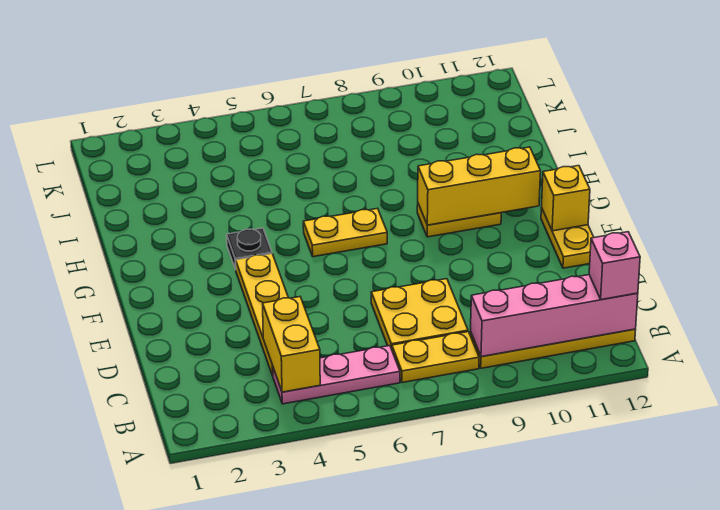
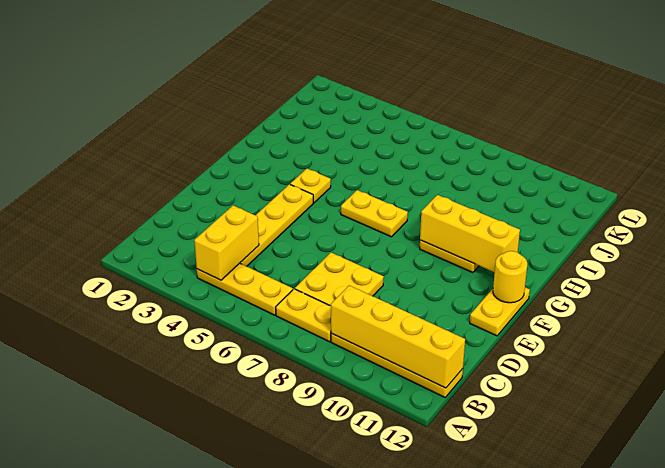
pink 1x3 plate [273,346,400,404] -> yellow 1x3 plate [197,263,293,315]
pink 1x4 brick [471,275,638,357] -> yellow 1x4 brick [331,285,465,388]
pink 1x1 brick [589,232,640,300] -> none
yellow 1x1 brick [542,166,590,231] -> yellow 1x1 round brick [493,251,527,303]
black 1x1 plate [227,228,272,270] -> yellow 1x1 plate [290,169,331,203]

